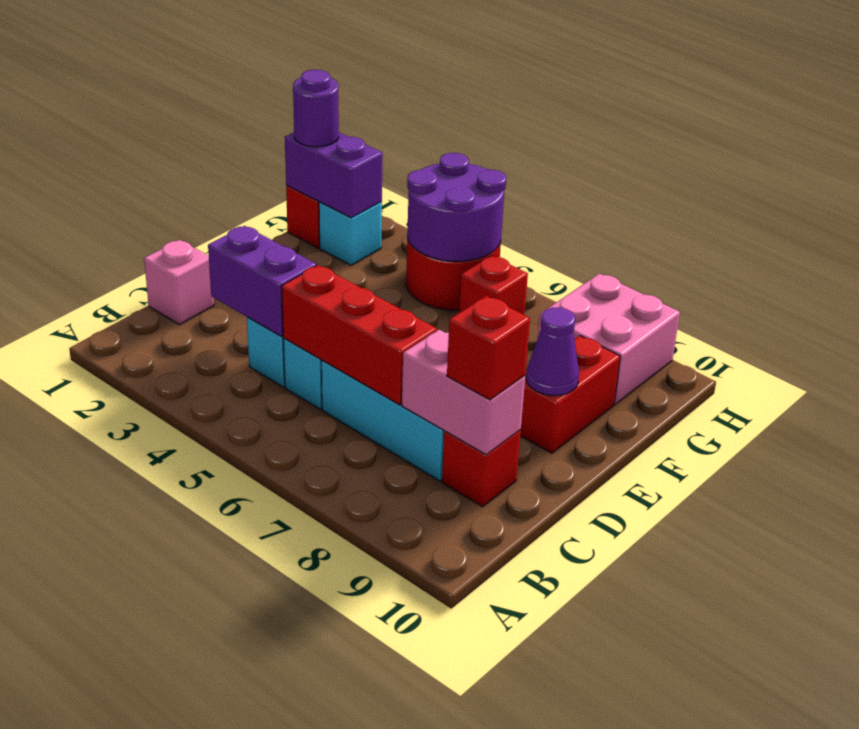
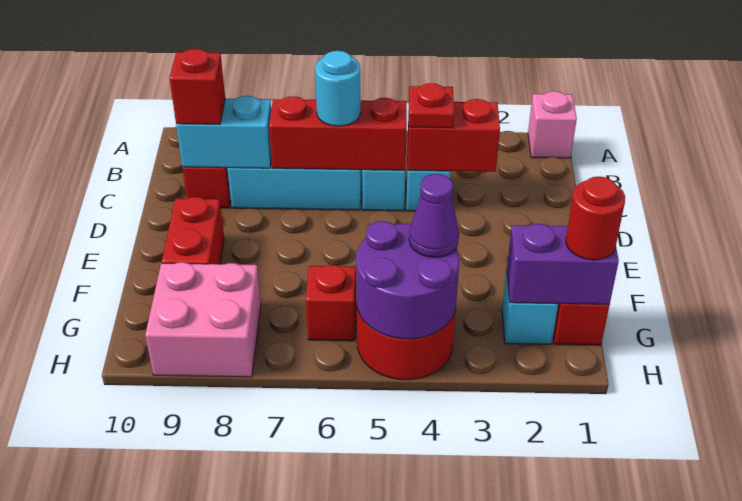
pink 1x1 brick [144,240,214,325] -> pink 1x1 brick moved to [528,91,577,158]
purple 1x2 brick [208,226,316,337] -> red 1x2 brick [408,99,500,172]
none -> red 1x1 plate [409,83,454,128]
none -> cyan 1x1 round brick [315,51,361,126]
pink 1x2 brick [402,330,525,455] -> cyan 1x2 brick [176,96,271,168]
purple 1x1 cone [526,307,579,396] -> purple 1x1 cone moved to [409,174,459,257]
purple 1x1 round brick [293,70,339,147] -> red 1x1 round brick [566,177,625,260]

